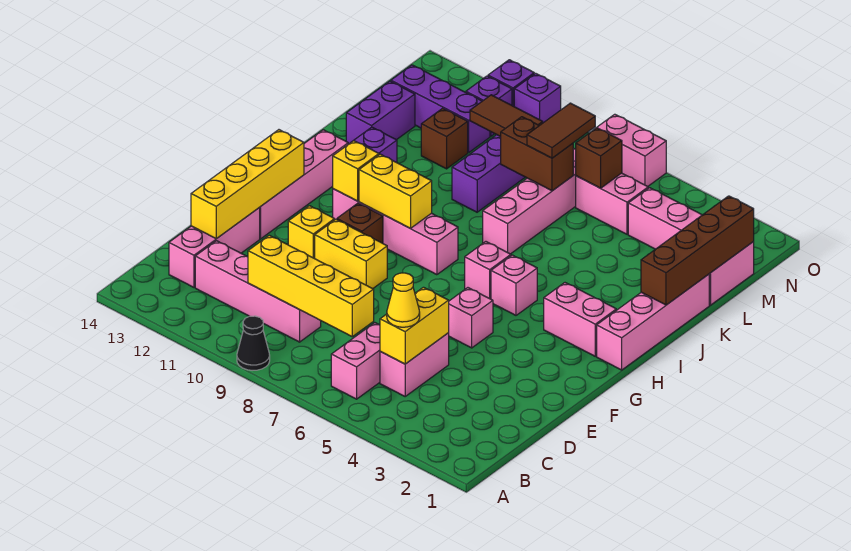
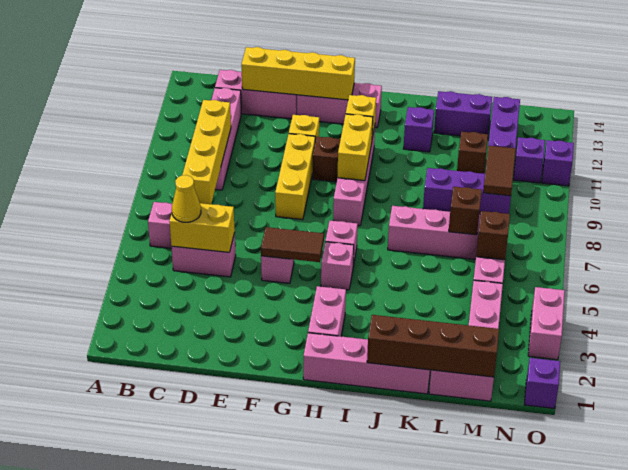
black 1x1 cone [237,316,270,371] -> none
yellow 1x2 brick [315,219,387,289] -> yellow 1x3 brick [275,134,315,220]
pink 1x4 brick [259,130,348,239] -> pink 1x3 brick [297,83,382,127]
brown 1x2 brick [501,117,574,191] -> brown 1x1 brick [449,187,482,235]
brown 1x2 tile [527,103,595,158] -> brown 1x2 tile moved to [261,227,324,262]
pink 1x2 brick [597,114,666,186] -> pink 1x2 brick moved to [528,287,565,360]
purple 1x1 brick [514,73,561,123] -> purple 1x1 brick moved to [524,358,560,409]

